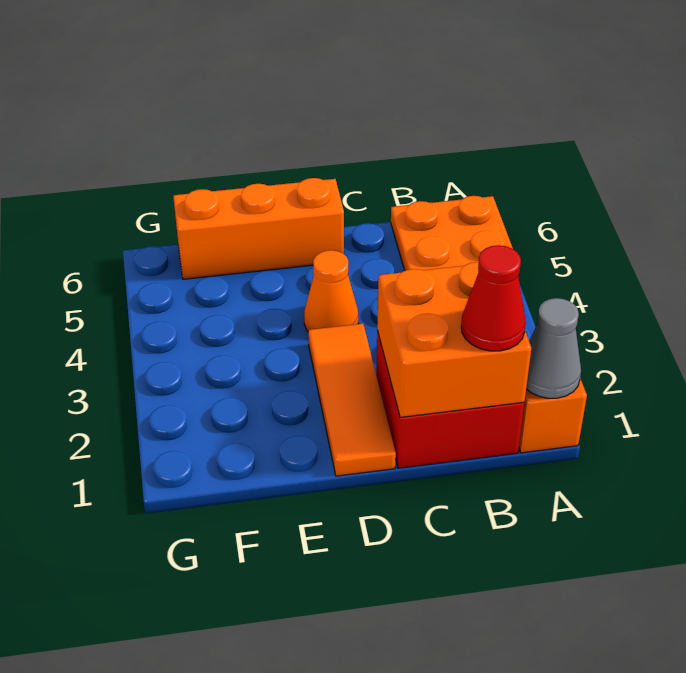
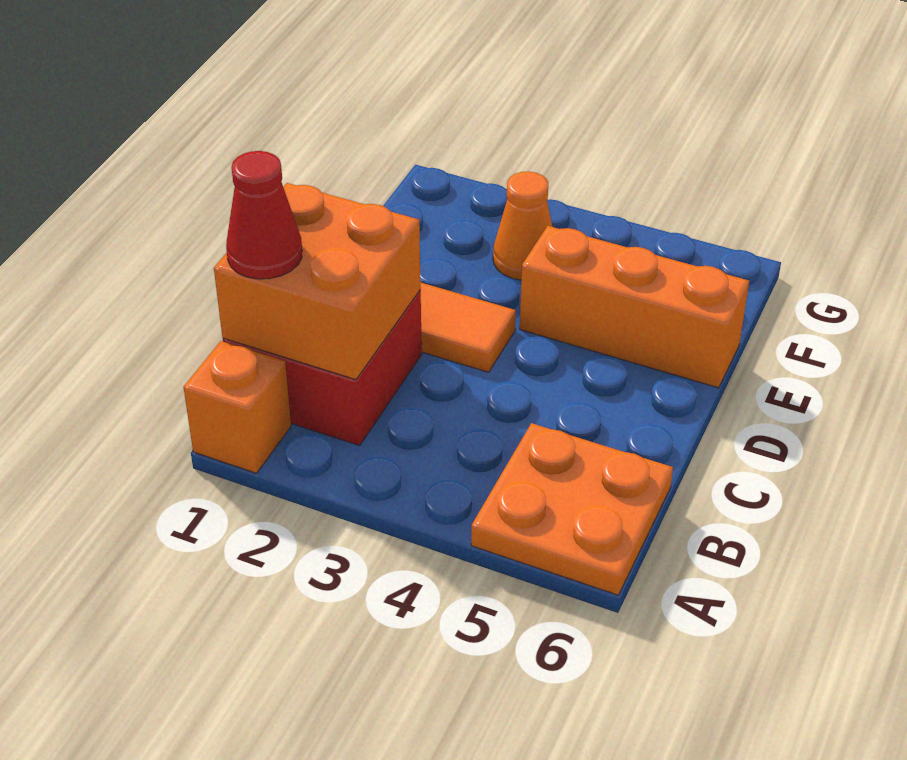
grey 1x1 cone [526,298,581,398] -> none
orange 1x1 cone [304,250,358,331] -> orange 1x1 cone moved to [493,171,553,280]
orange 1x3 brick [173,178,344,279] -> orange 1x3 brick turned to [520,226,749,388]

